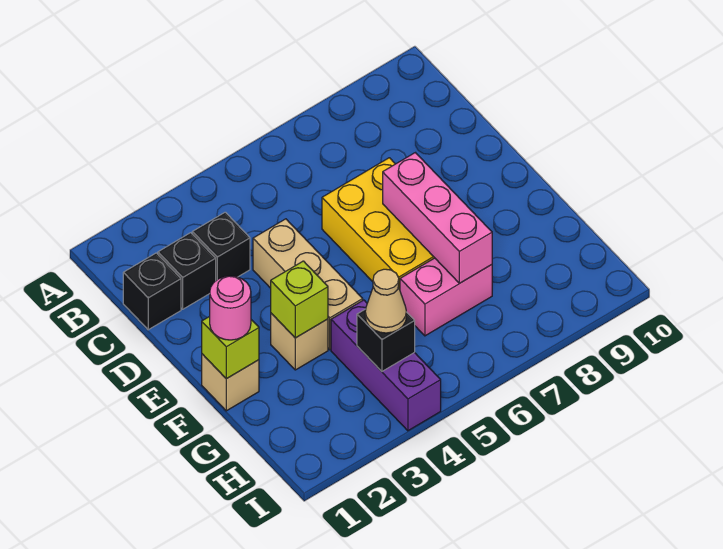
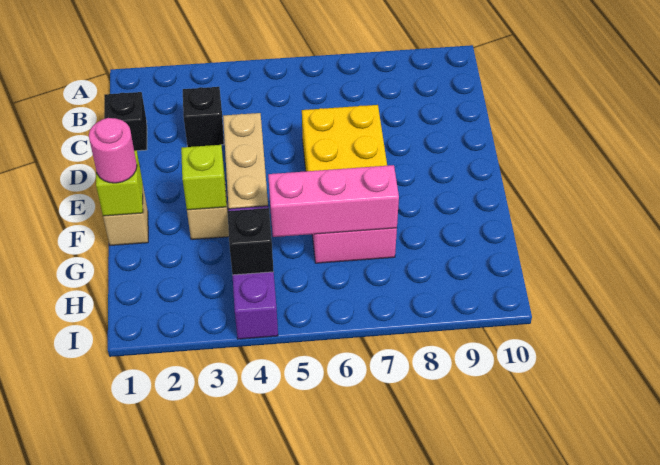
black 1x1 brick [158,233,216,309] -> none
pink 1x3 brick [383,153,492,283] -> pink 1x3 brick turned to [268,165,399,237]
tan 1x1 cone [365,269,406,333] -> none

